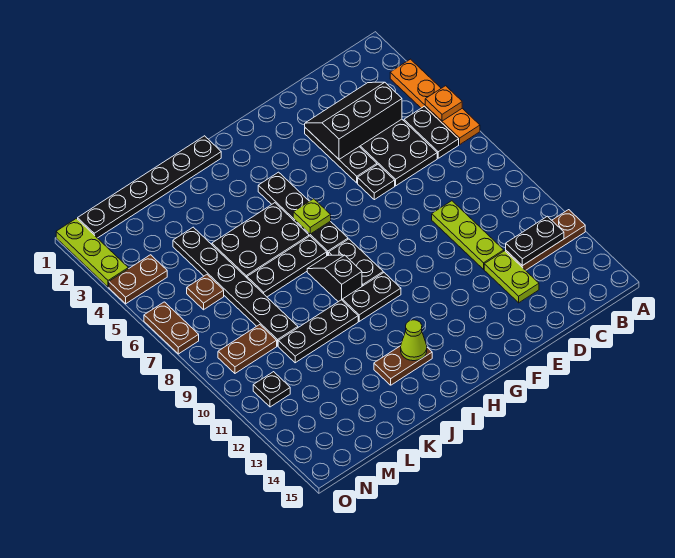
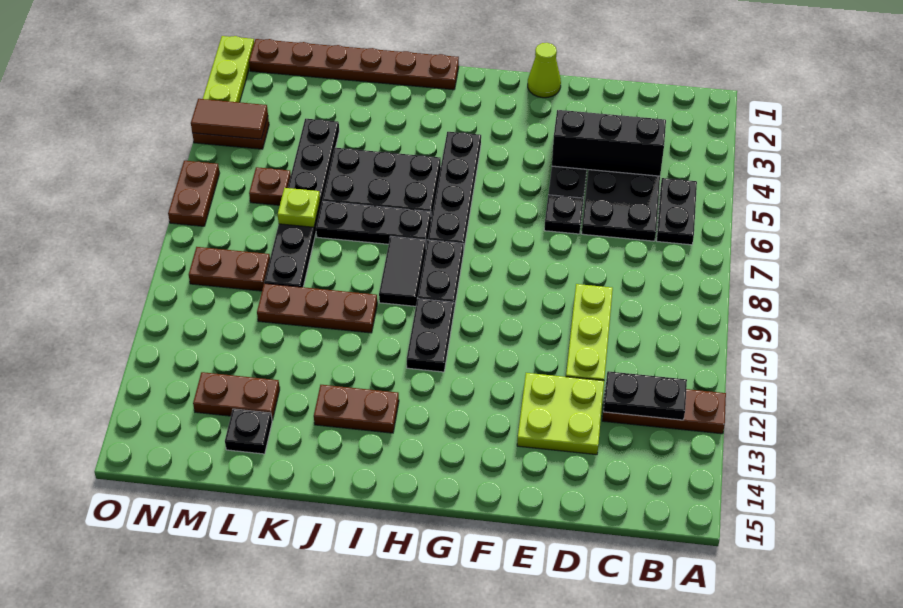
orange 1x4 plate [390,59,480,144] -> none
orange 1x1 plate [425,86,462,121] -> none
lime 1x2 plate [484,251,539,303] -> lime 2x2 plate [517,373,604,455]
lime 1x1 plate [293,199,331,234] -> lime 1x1 plate moved to [278,188,320,227]
black 1x2 plate [342,273,401,321] -> black 1x2 plate turned to [407,299,454,372]
black 1x6 plate [78,136,221,238] -> brown 1x6 plate [249,39,459,90]
black 1x2 slope [307,255,362,302] -> black 1x2 tile [379,236,426,306]
lime 1x1 cone [401,320,427,361] -> lime 1x1 cone moved to [528,43,561,98]
black 1x3 plate [278,300,358,363] -> brown 1x3 plate [257,283,377,333]
none -> brown 1x2 plate [193,372,280,420]
none -> brown 1x2 tile [191,99,268,139]
black 1x1 plate [253,372,290,407] -> black 1x1 plate moved to [225,409,272,454]

